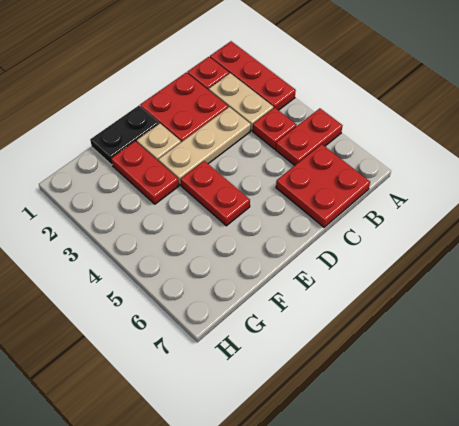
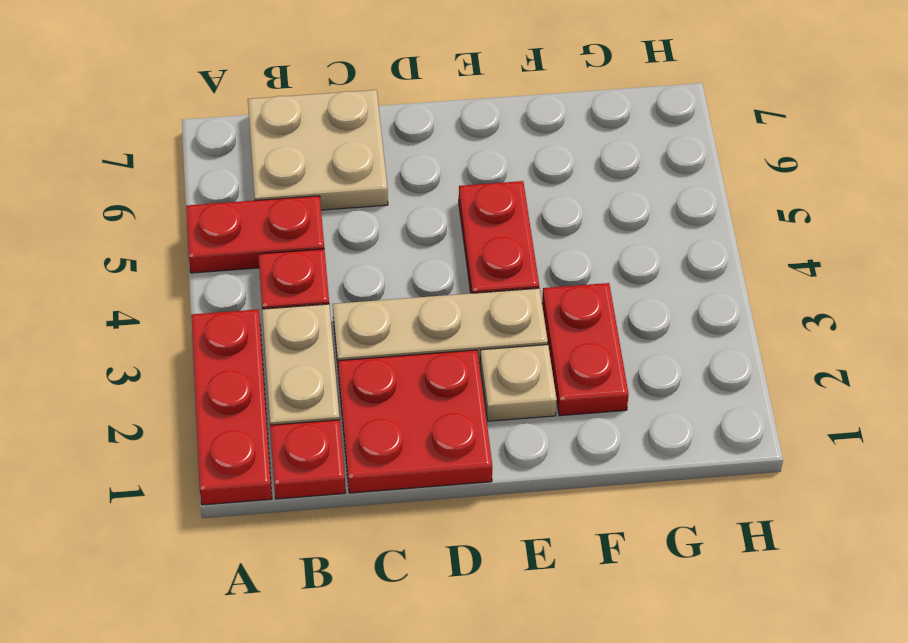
red 2x2 plate [276,144,370,227] -> tan 2x2 plate [248,90,388,210]
black 1x2 plate [90,106,159,165] -> none

